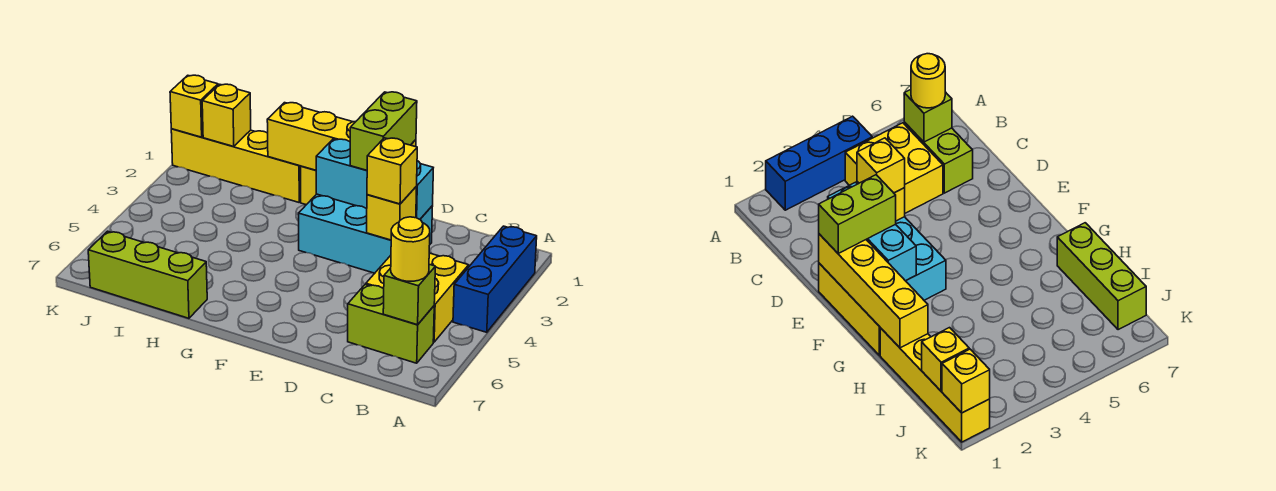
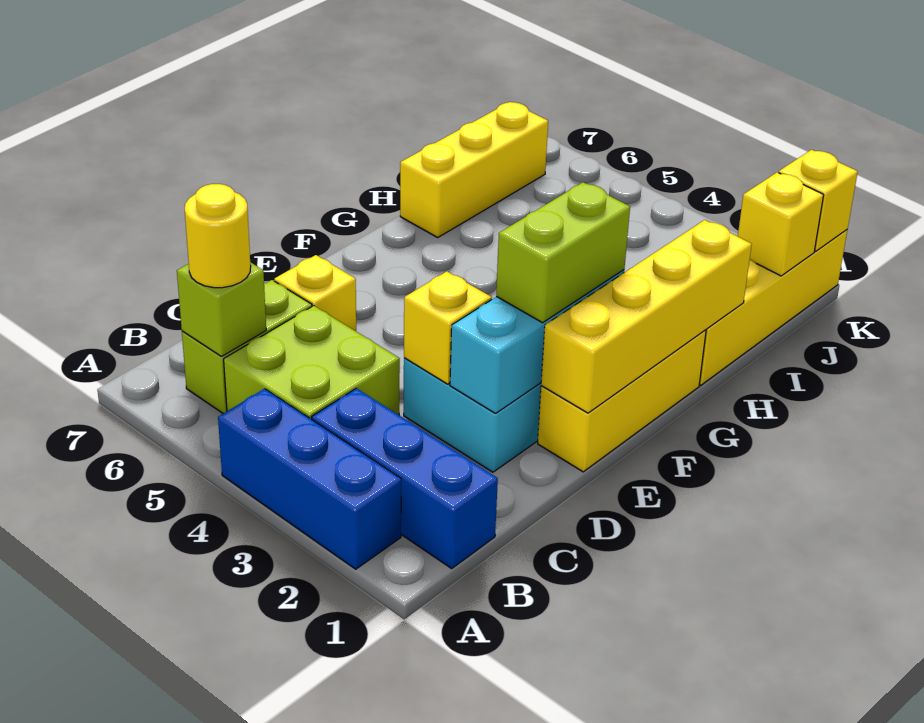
none -> blue 1x3 brick [312,388,498,568]
yellow 2x2 brick [366,253,469,342] -> lime 2x2 brick [224,306,400,419]
yellow 1x1 brick [367,138,417,204] -> yellow 1x1 brick moved to [274,255,356,331]
lime 1x2 brick [350,92,417,170] -> lime 1x2 brick turned to [496,182,630,323]
lime 1x3 brick [88,231,207,318] -> yellow 1x3 brick [400,102,548,237]

